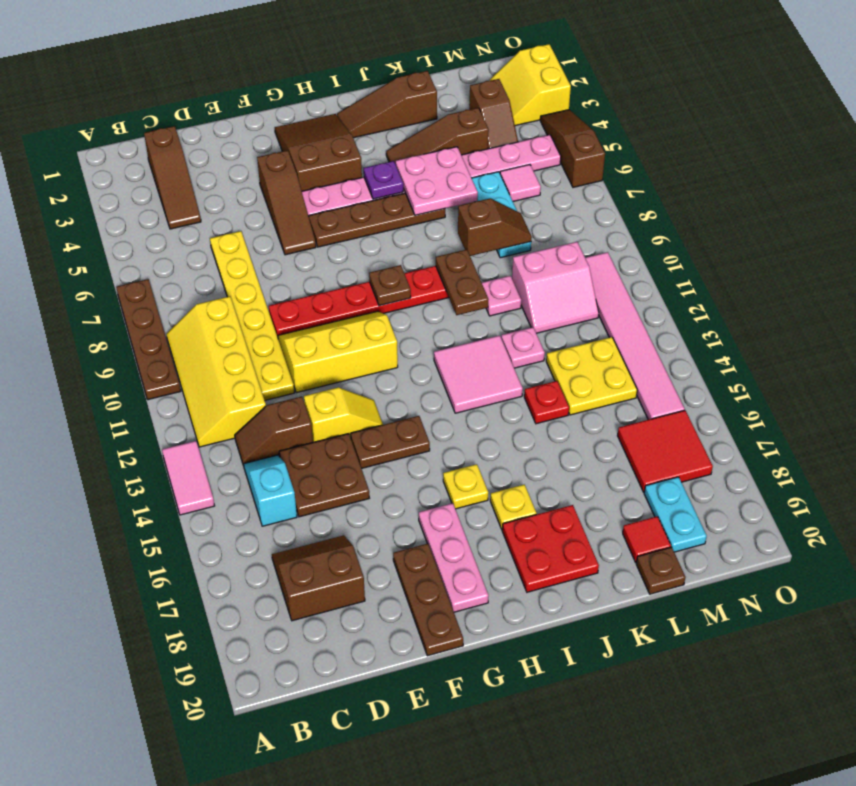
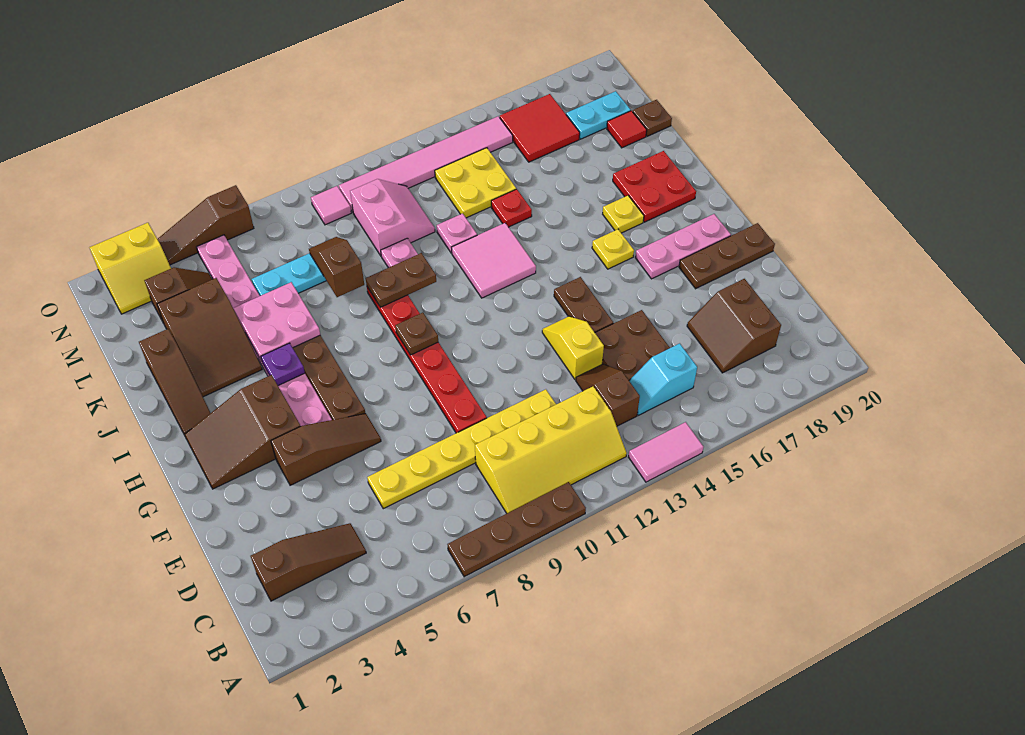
brown 1x2 slope [235,397,313,466] -> brown 1x2 slope turned to [576,364,640,426]
yellow 2x3 slope [278,311,398,393] -> none
brown 1x3 slope [386,108,489,164] -> brown 2x3 slope [157,278,262,397]
pink 1x1 tile [500,165,541,201] -> pink 1x1 tile moved to [311,186,351,225]

